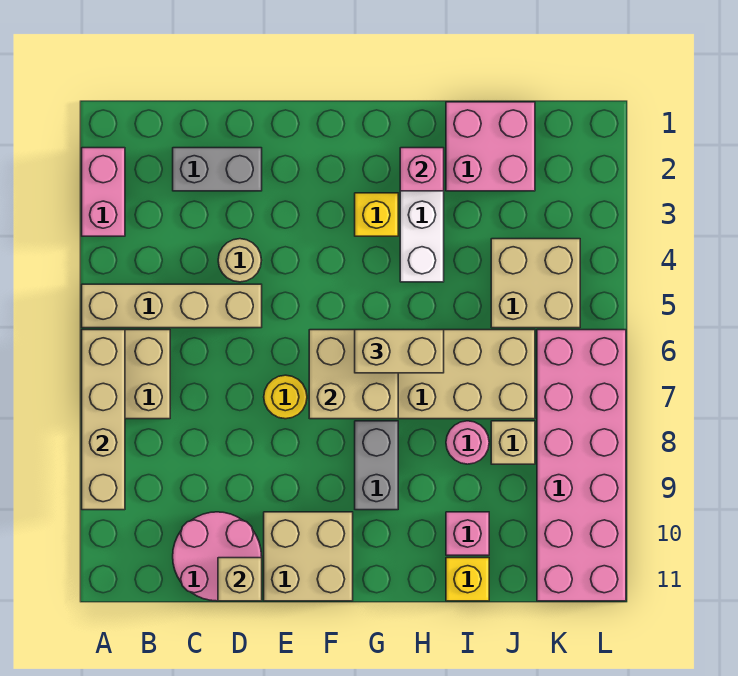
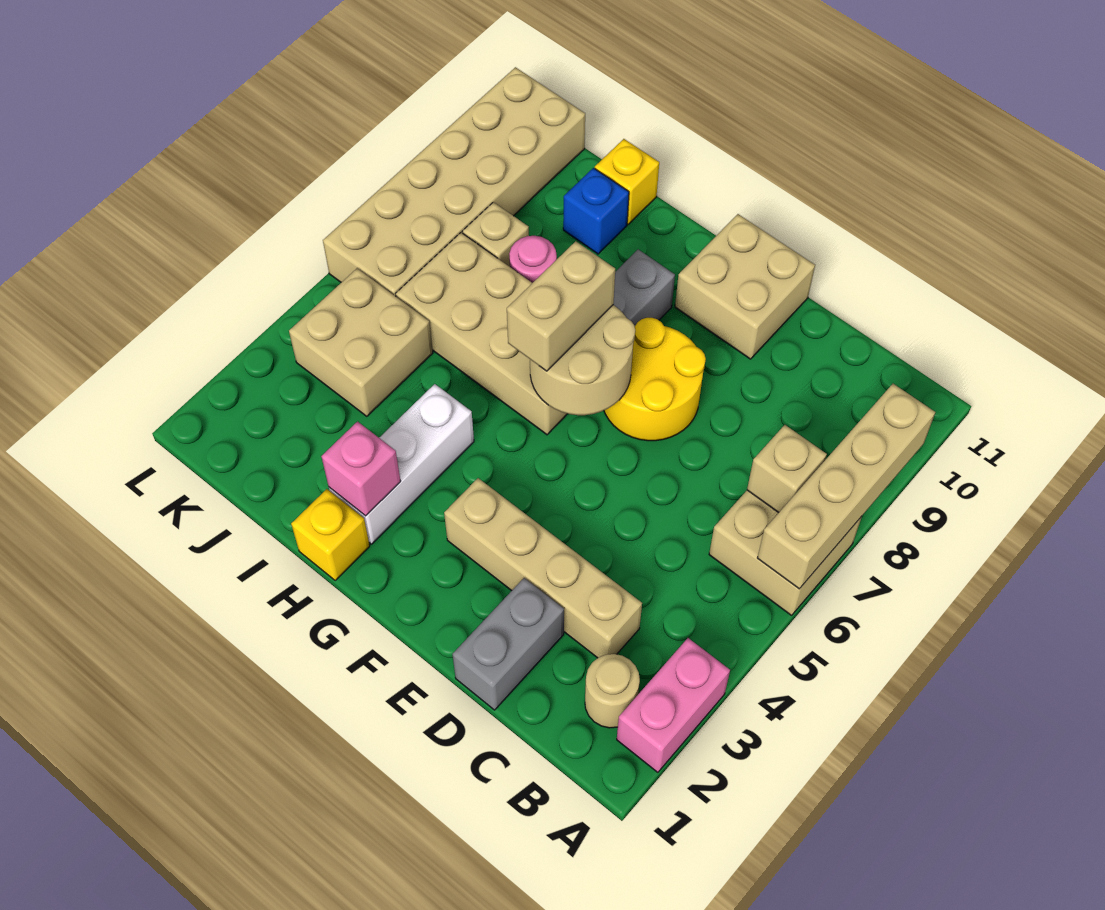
tan 1x4 brick [82,284,262,328] -> tan 1x4 brick moved to [444,478,642,658]
grey 1x2 brick [173,148,262,191] -> grey 1x2 brick turned to [452,578,564,710]
pink 2x2 round brick [173,512,262,601] -> none
tan 1x1 round brick [218,239,262,282] -> tan 1x1 round brick moved to [585,654,640,728]
tan 1x1 brick [218,558,262,601] -> tan 1x1 brick moved to [747,425,827,513]
yellow 1x1 round brick [264,375,307,419] -> yellow 2x2 round brick [604,318,706,441]
tan 2x2 brick [309,330,398,419] -> tan 2x2 round brick [530,305,635,415]
yellow 1x1 brick [355,193,398,236] -> yellow 1x1 brick moved to [291,489,370,581]
tan 1x2 brick [355,330,444,373] -> tan 1x2 brick turned to [507,241,615,371]
pink 2x2 brick [446,102,535,191] -> none
pink 1x1 brick [446,512,489,555] -> blue 1x1 brick [563,168,629,254]
pink 2x6 brick [537,330,626,601] -> tan 2x6 brick [323,67,585,296]

